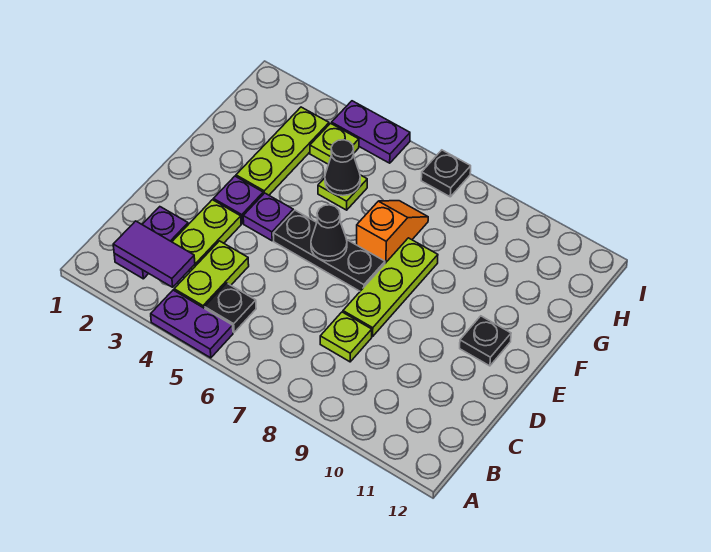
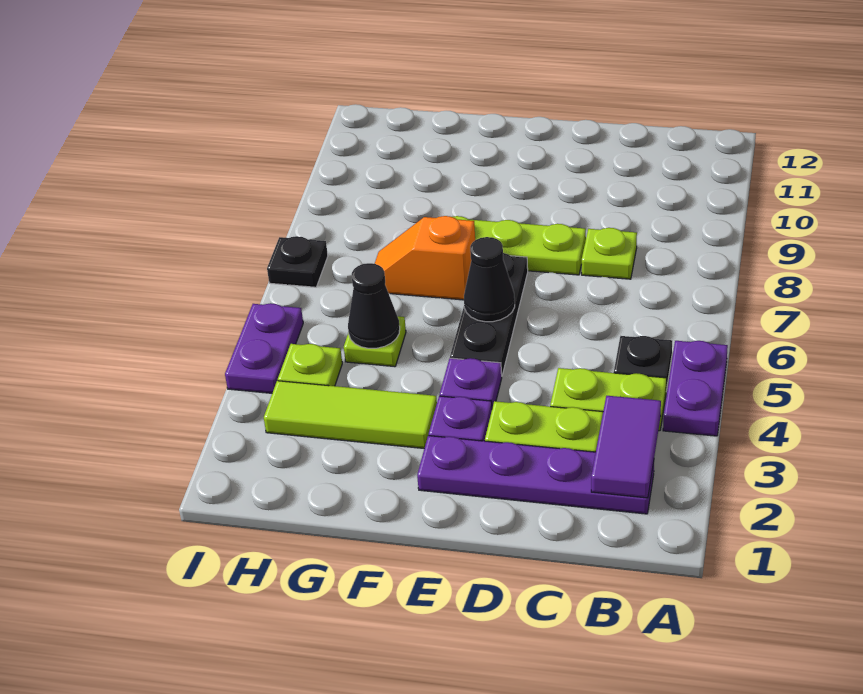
purple 1x2 plate [114,207,188,279] -> purple 1x4 plate [417,436,654,514]
black 1x1 plate [460,316,511,366] -> none
lime 1x3 plate [236,107,329,195] -> lime 1x3 tile [264,381,437,448]

